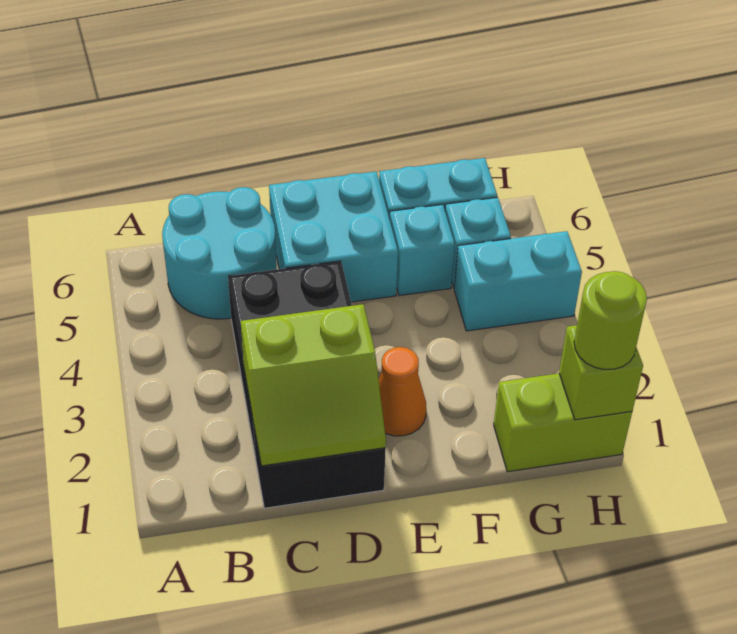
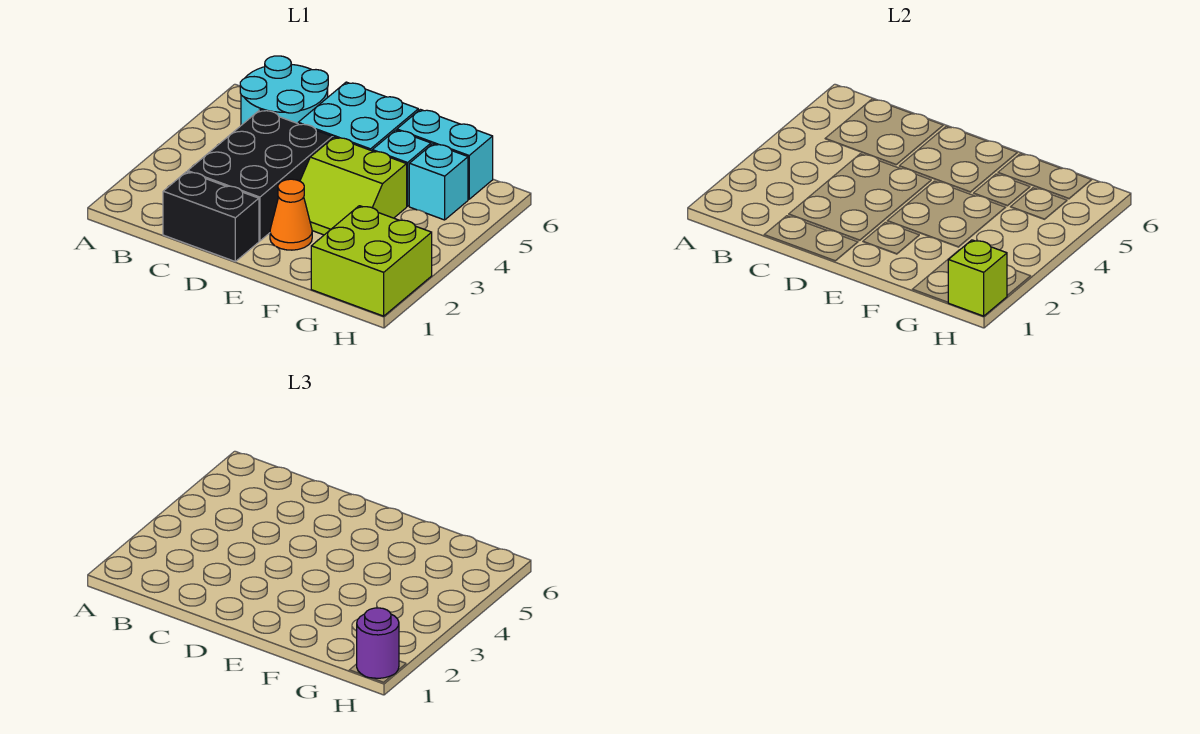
lime 2x2 slope [241,304,386,466] -> lime 2x2 slope moved to [300,137,407,235]
lime 1x2 brick [494,373,632,472] -> lime 2x2 brick [311,206,432,316]
cyan 1x2 brick [454,231,582,331] -> none
lime 1x1 round brick [574,271,647,369] -> purple 1x1 round brick [357,608,399,678]

